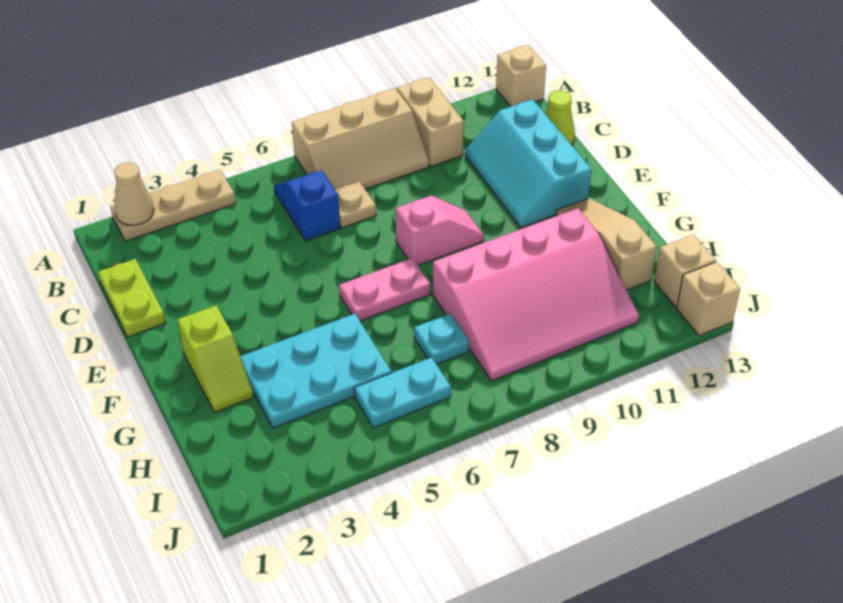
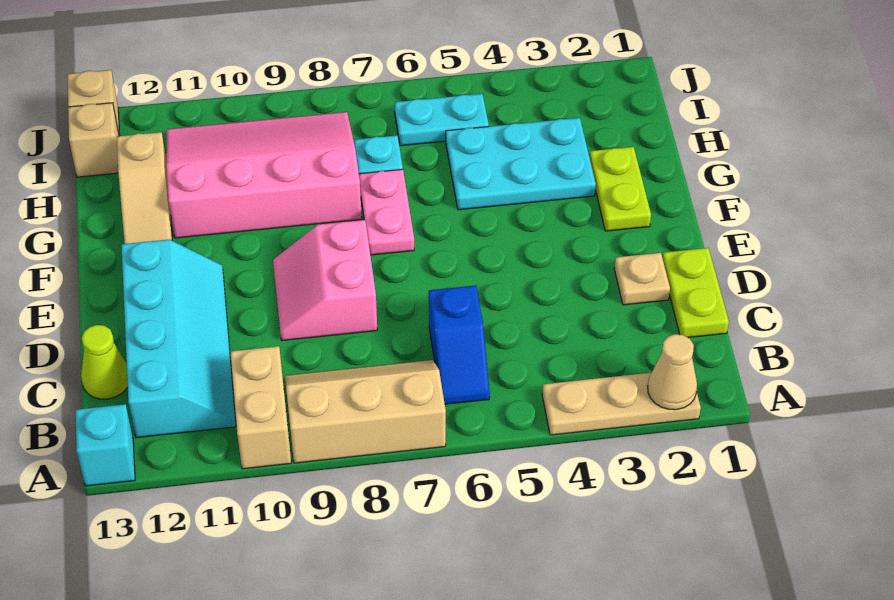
tan 1x1 brick [496,45,546,107] -> cyan 1x1 brick [75,404,135,486]
tan 1x1 plate [336,182,376,228] -> tan 1x1 plate moved to [614,253,670,305]
cyan 2x3 slope [465,99,591,227] -> cyan 2x4 slope [121,239,236,438]
pink 1x2 slope [396,195,484,265] -> pink 2x2 slope [273,220,377,341]
lime 1x2 slope [178,305,253,412] -> lime 1x2 plate [590,147,651,231]
pink 1x2 plate [339,258,430,321] -> pink 1x2 plate turned to [359,169,414,255]

